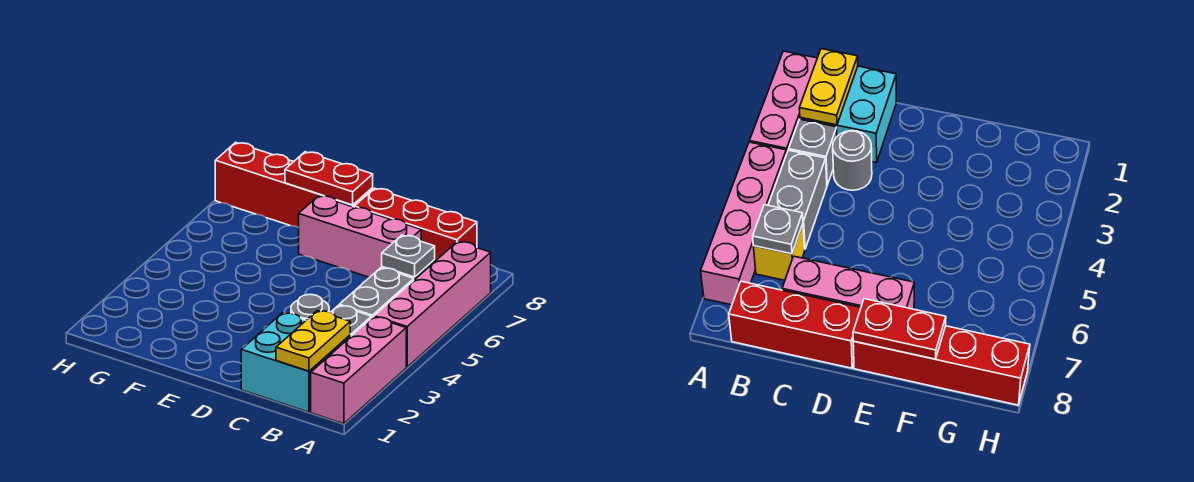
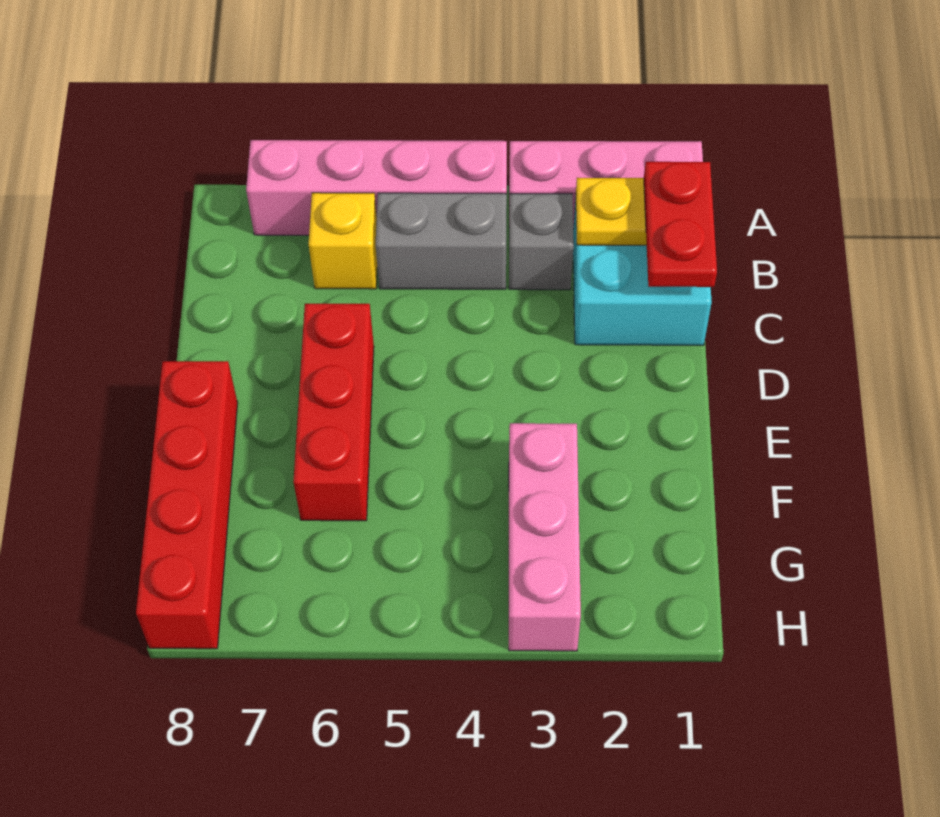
grey 1x1 plate [382,235,435,277] -> none
red 1x3 brick [354,188,477,261] -> red 1x3 brick moved to [293,304,374,521]
grey 1x1 round brick [291,294,329,320] -> none
pink 1x3 brick [299,196,421,277] -> pink 1x3 brick moved to [509,423,581,651]
red 1x2 plate [285,152,373,205] -> red 1x2 plate moved to [644,162,717,287]

